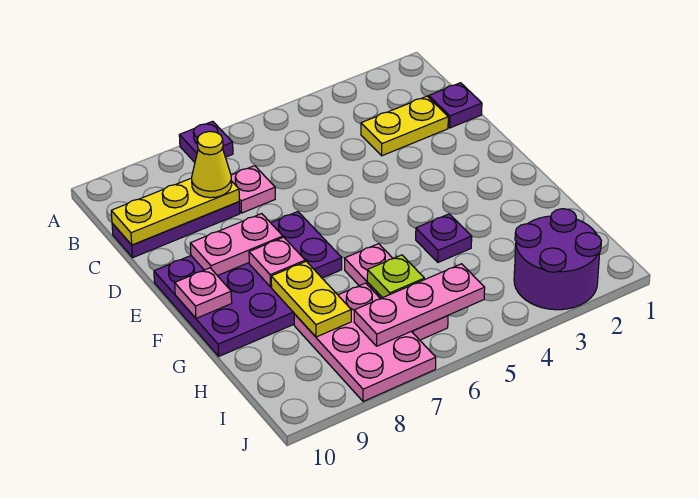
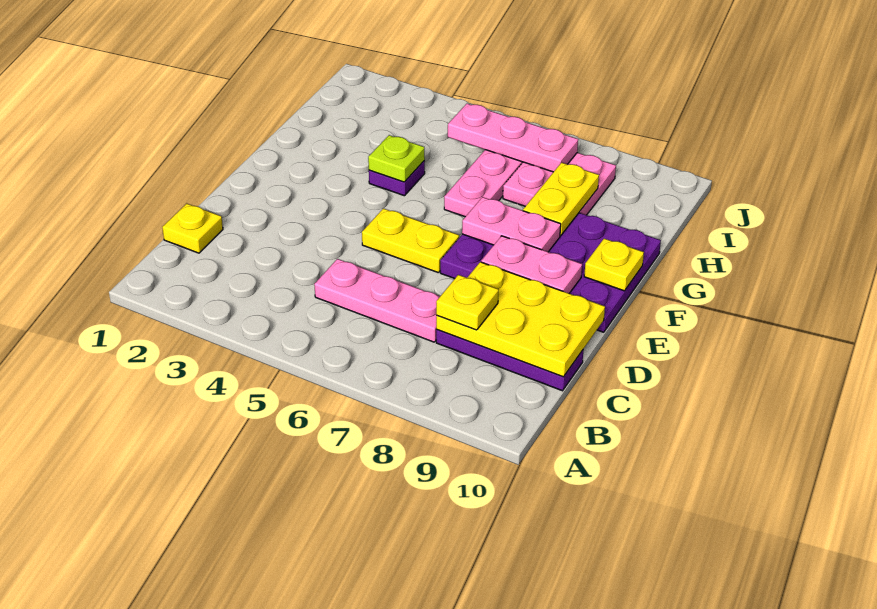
purple 1x1 plate [179,121,233,162] -> none
purple 1x1 plate [429,83,482,128] -> yellow 1x1 plate [162,204,223,253]
yellow 1x2 plate [361,96,448,156] -> yellow 1x2 plate moved to [362,208,459,273]
pink 1x1 plate [231,166,275,213] -> pink 1x3 plate [314,259,440,342]
yellow 1x3 plate [111,178,239,245] -> yellow 2x3 plate [436,262,605,377]
yellow 1x1 cone [192,131,232,198] -> yellow 1x1 plate [436,275,499,330]
pink 1x1 plate [249,237,305,287] -> pink 1x2 plate [462,197,561,252]
pink 1x1 plate [175,268,232,318] -> yellow 1x1 plate [584,239,644,291]
lime 1x1 plate [367,255,424,298] -> lime 1x1 plate moved to [368,135,425,182]
pink 2x3 plate [294,283,436,402] -> pink 2x2 plate [503,153,616,215]
purple 2x2 round brick [514,209,601,310] -> none

